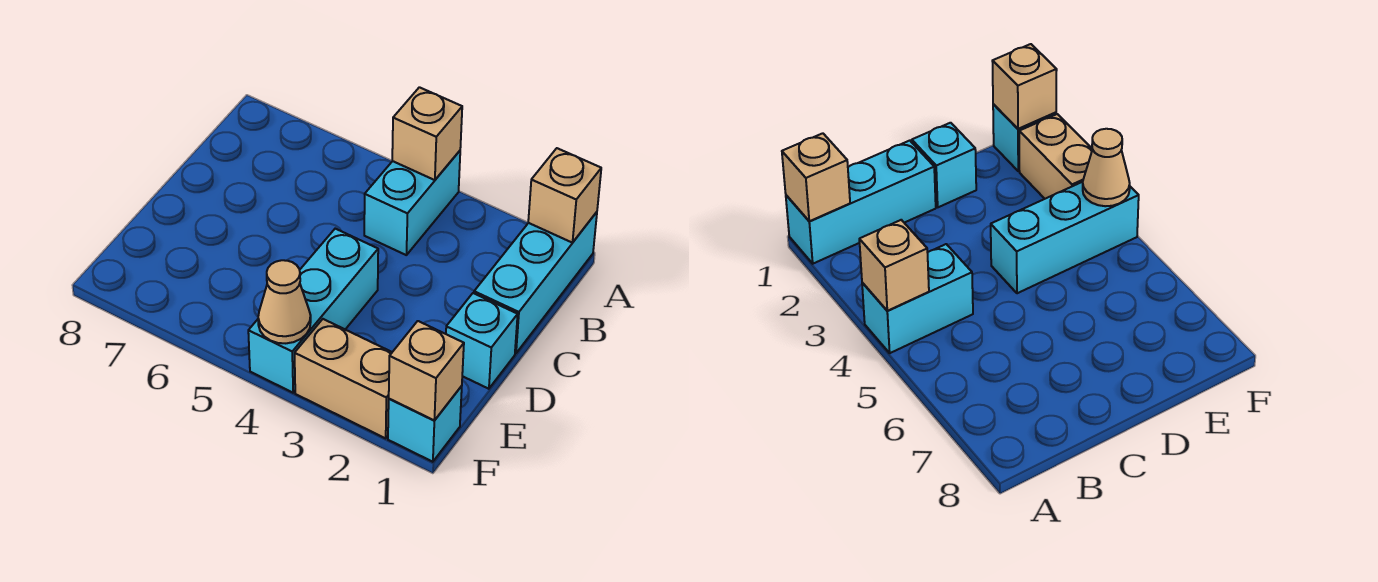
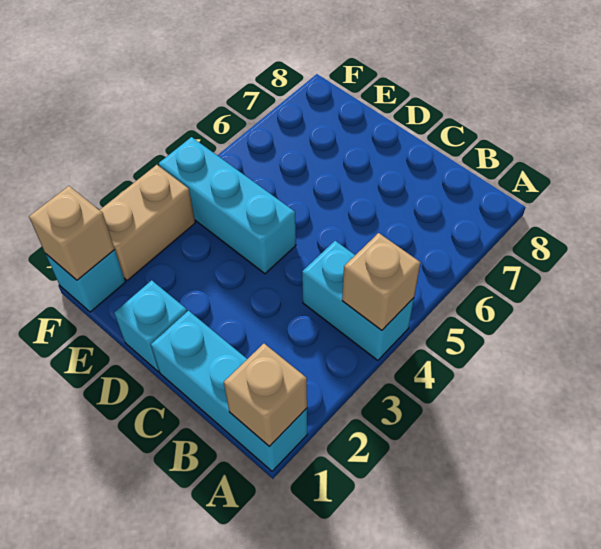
tan 1x1 cone [258,260,311,343] -> none

